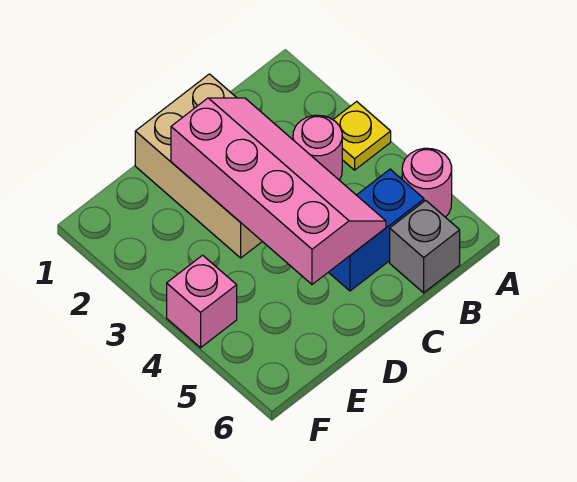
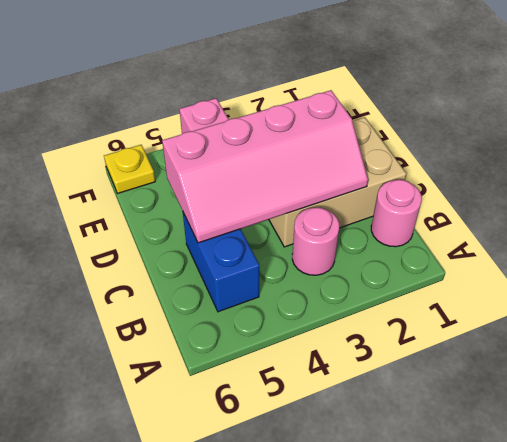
yellow 1x1 plate [333,102,391,170] -> yellow 1x1 plate moved to [104,145,155,193]
pink 1x1 round brick [402,148,452,217] -> pink 1x1 round brick moved to [371,180,422,247]
grey 1x1 brick [390,200,460,293] -> none

